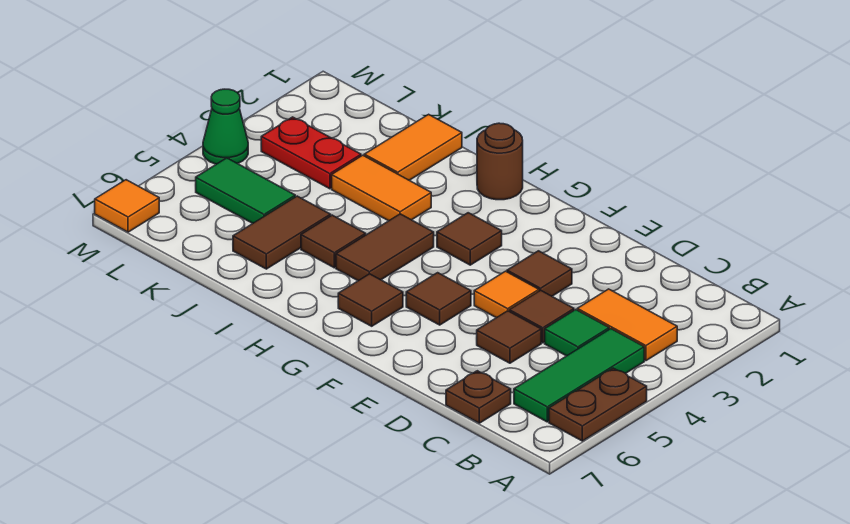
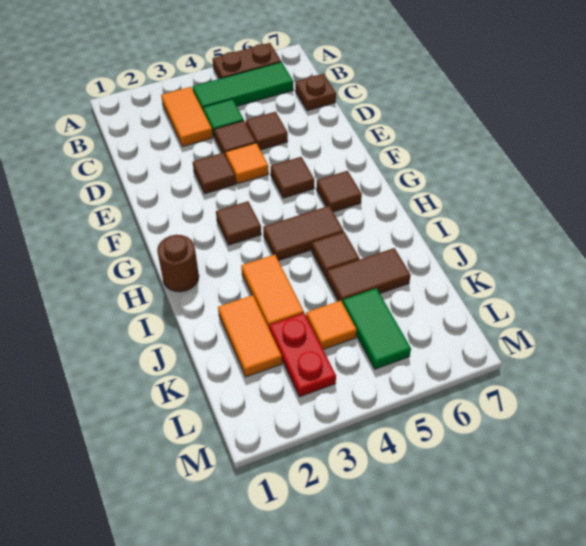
orange 1x2 tile [364,114,462,180] -> orange 1x2 tile turned to [218,295,282,377]
green 1x1 cone [203,89,248,164] -> none
orange 1x1 tile [95,180,159,232] -> orange 1x1 tile moved to [306,301,357,349]

